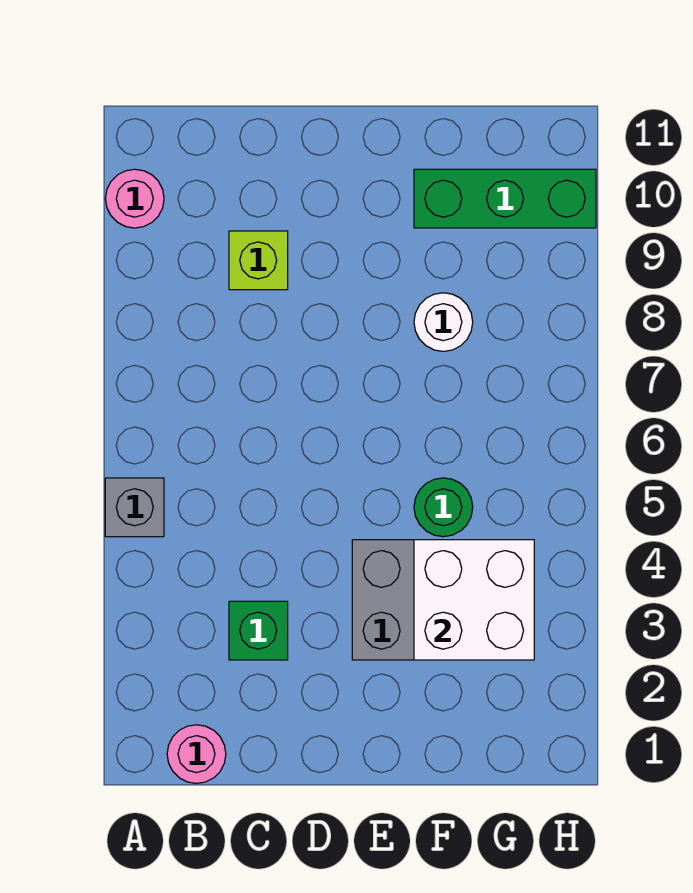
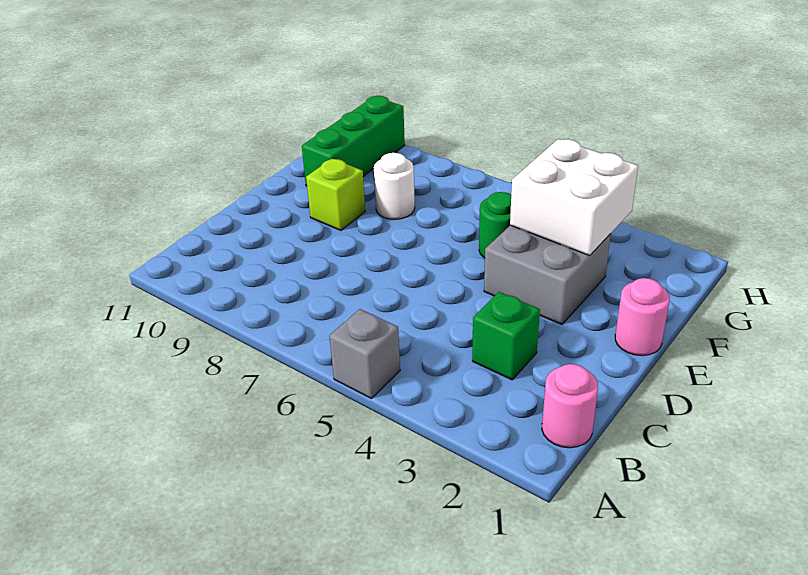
pink 1x1 round brick [105,169,164,228] -> pink 1x1 round brick moved to [615,278,670,356]
lime 1x1 brick [229,231,288,290] -> lime 1x1 brick moved to [306,159,365,230]

